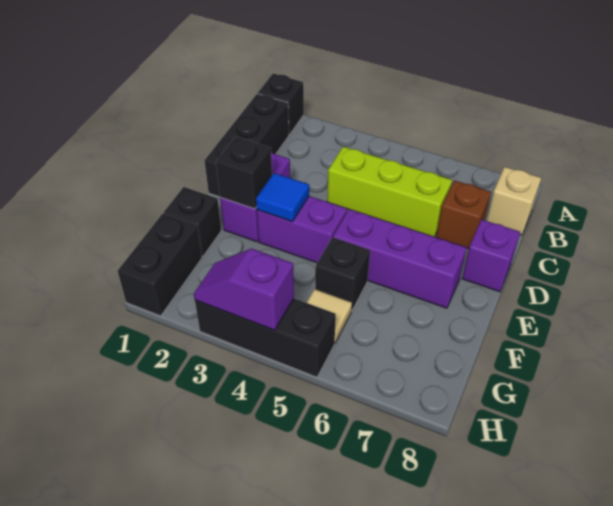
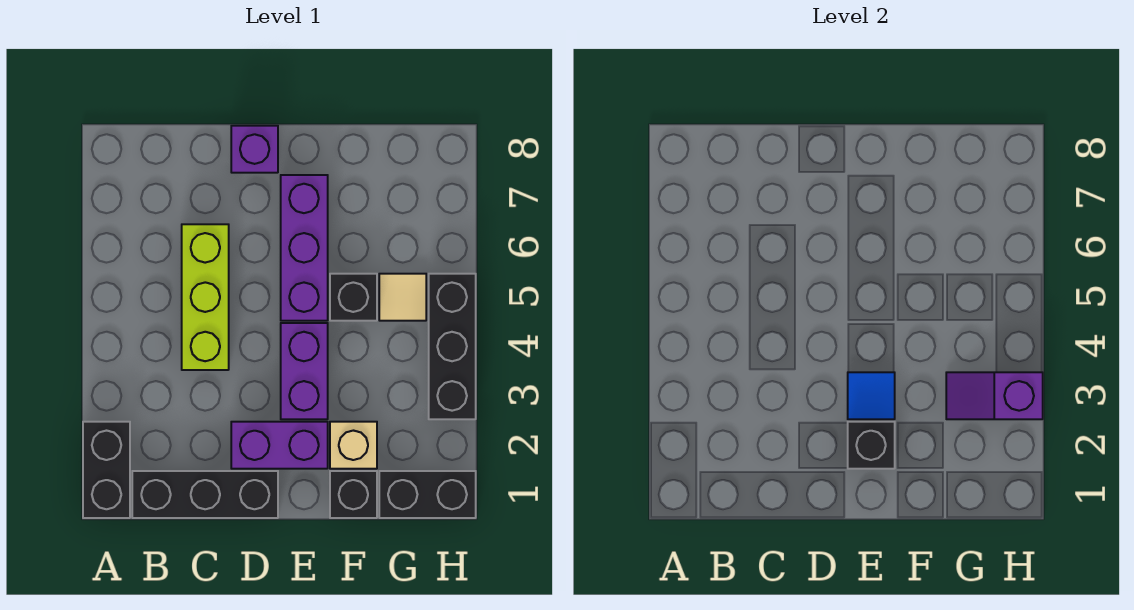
black 1x1 brick [258,73,304,135] -> black 1x2 brick [83,422,130,518]
tan 1x1 brick [487,167,541,235] -> tan 1x1 brick moved to [330,422,377,469]
brown 1x1 brick [436,180,491,249] -> none
purple 1x2 slope [194,249,294,330] -> purple 1x2 slope turned to [946,372,1043,419]

